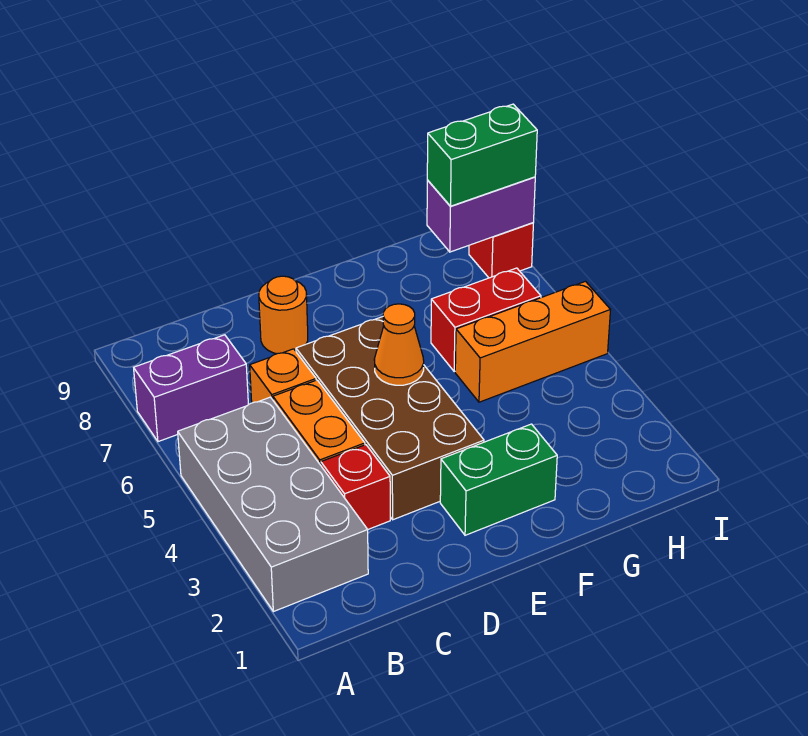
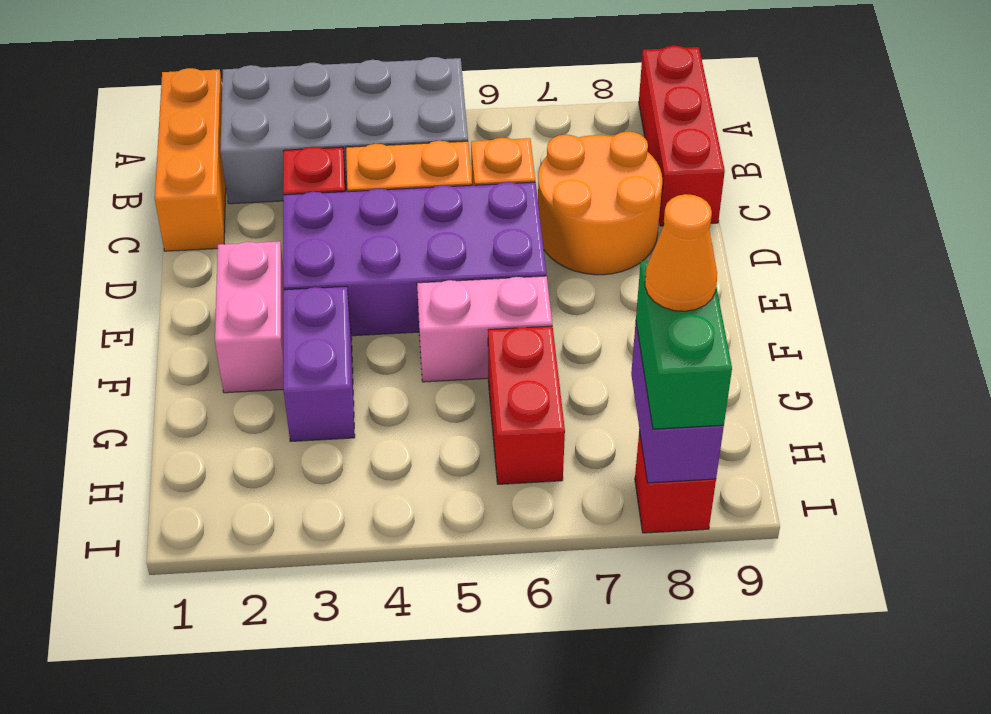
purple 1x2 brick [134,335,248,442] -> purple 1x2 brick moved to [283,286,355,441]
none -> red 1x3 brick [639,46,725,226]
brown 2x4 brick [296,317,484,520] -> purple 2x4 brick [283,182,546,336]
orange 1x1 round brick [259,276,308,354] -> orange 2x2 round brick [538,132,662,275]
green 1x2 brick [440,424,557,535] -> pink 1x2 brick [215,241,284,393]
orange 1x1 cone [374,304,424,385] -> orange 1x1 cone moved to [645,194,717,311]
none -> pink 1x2 brick [417,276,552,382]
orange 1x3 brick [455,281,610,402] -> orange 1x3 brick moved to [155,68,226,251]

